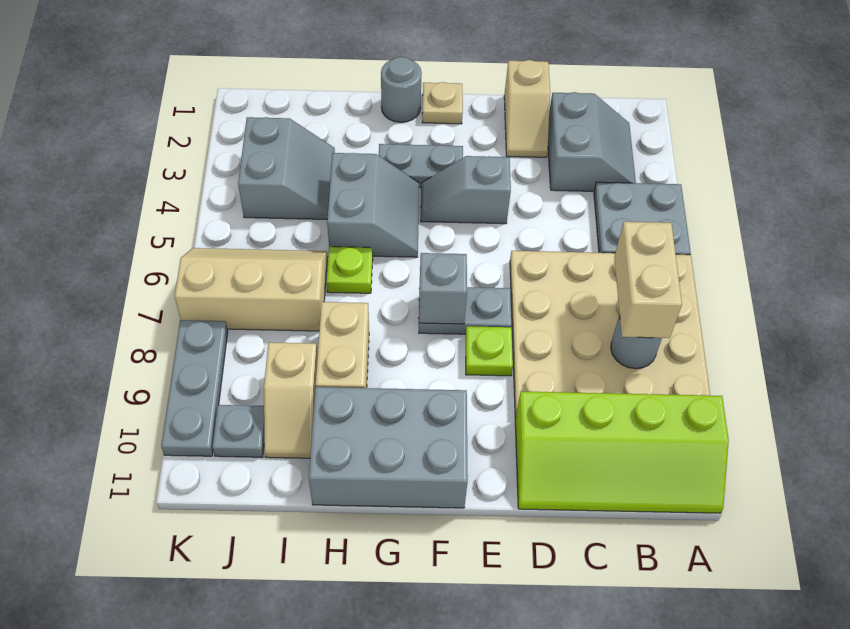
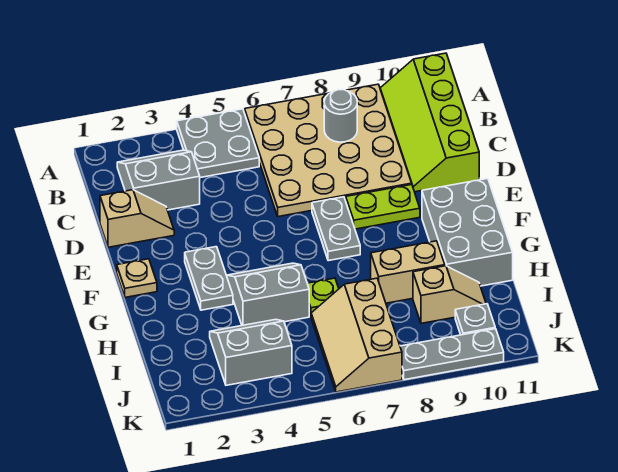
lime 2x4 slope [515,391,729,513] -> lime 2x4 slope turned to [380,53,479,192]
tan 1x2 brick [614,222,682,338] -> none
grey 1x2 slope [421,156,511,224] -> none
lime 1x1 plate [466,326,513,376] -> lime 1x2 plate [346,185,420,229]
grey 1x1 brick [419,253,467,324] -> none
grey 1x1 round brick [381,57,422,122] -> none

